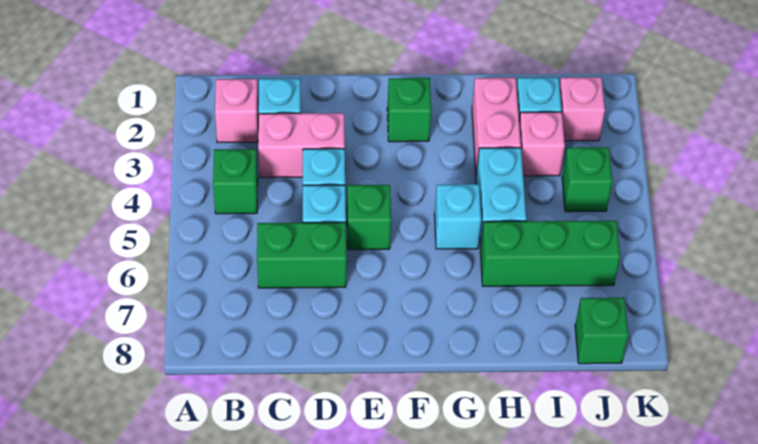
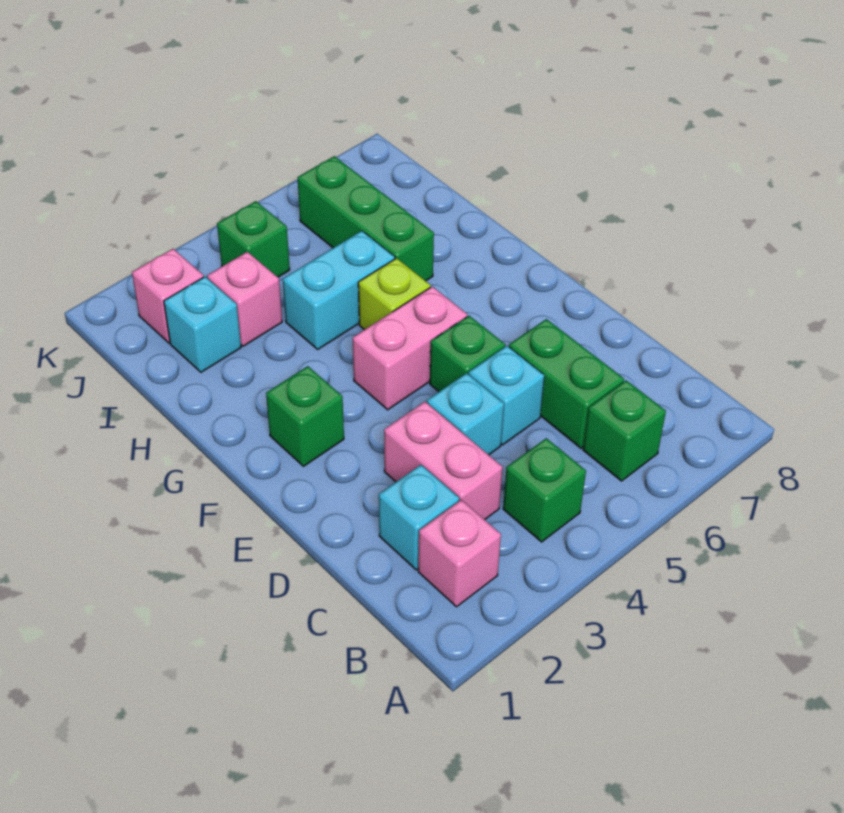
cyan 1x1 brick [434,184,481,249] -> lime 1x1 brick [358,258,431,330]
pink 1x2 brick [472,78,521,173] -> pink 1x2 brick moved to [353,287,467,410]
green 1x1 brick [575,298,628,364] -> green 1x1 brick moved to [583,380,666,481]

